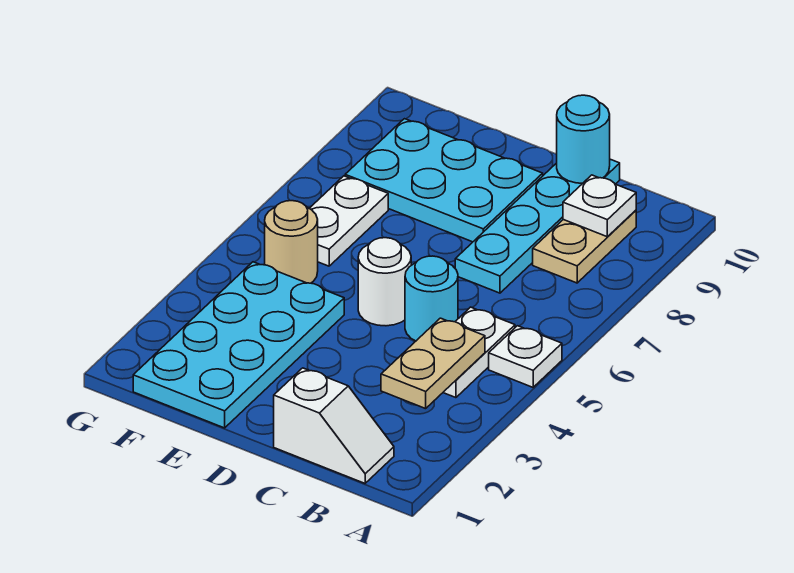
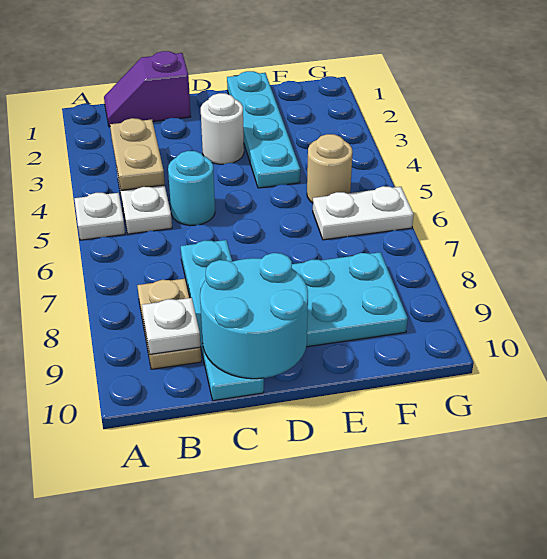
white 1x2 slope [274,368,394,483] -> purple 1x2 slope [104,51,191,127]
cyan 1x1 round brick [557,95,610,183] -> cyan 2x2 round brick [200,253,308,379]
white 1x1 round brick [358,238,411,326] -> white 1x1 round brick moved to [201,93,244,164]
cyan 2x4 plate [133,262,344,428] -> cyan 1x4 plate [227,71,300,188]
white 1x2 plate [309,176,388,266] -> white 1x2 plate turned to [313,186,414,240]

